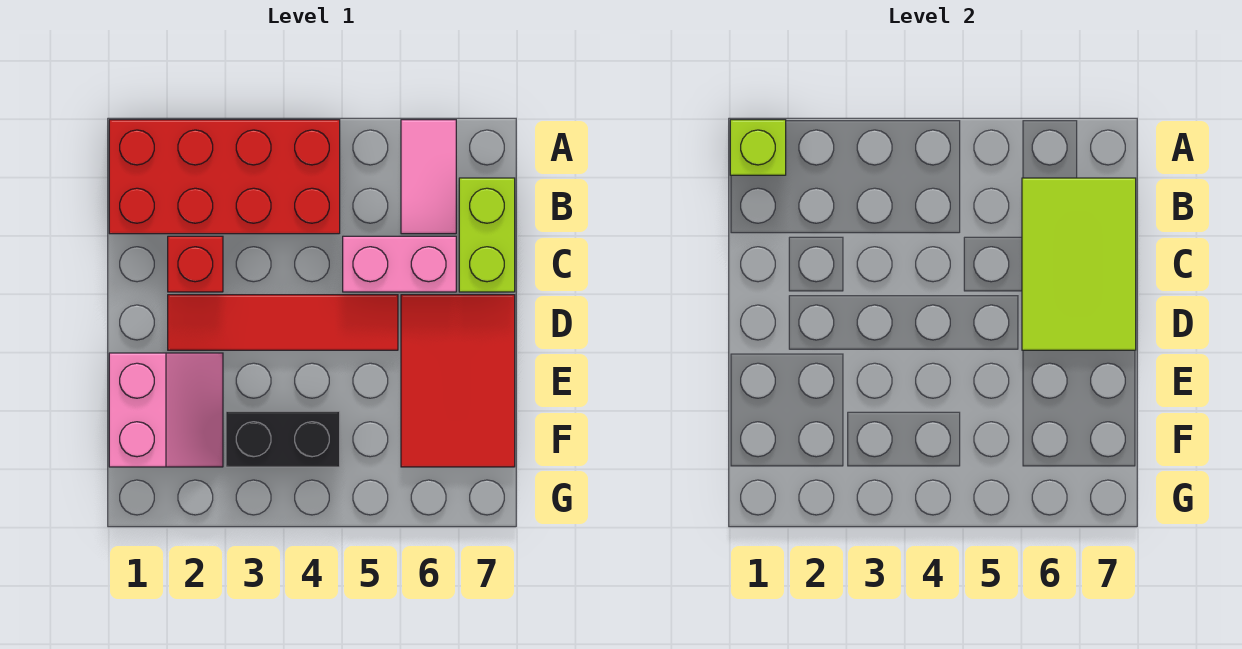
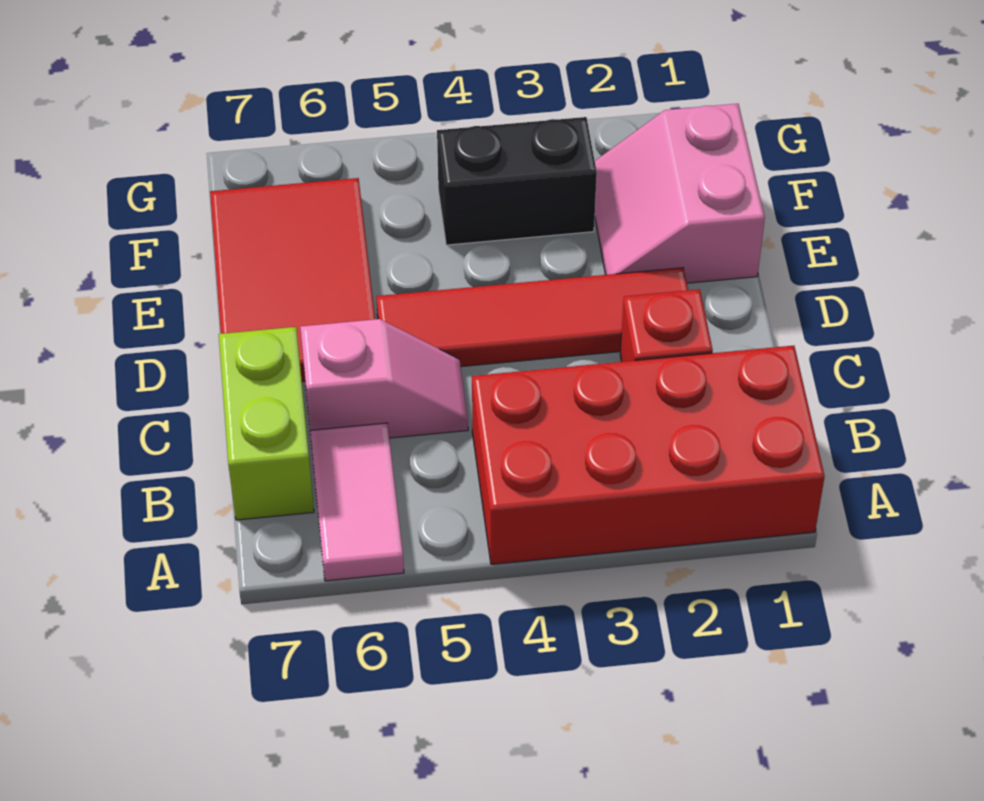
lime 1x1 brick [730,120,786,175] -> none
lime 2x3 tile [1022,178,1136,350] -> none
pink 1x2 brick [343,236,456,292] -> pink 1x2 slope [300,319,468,438]

